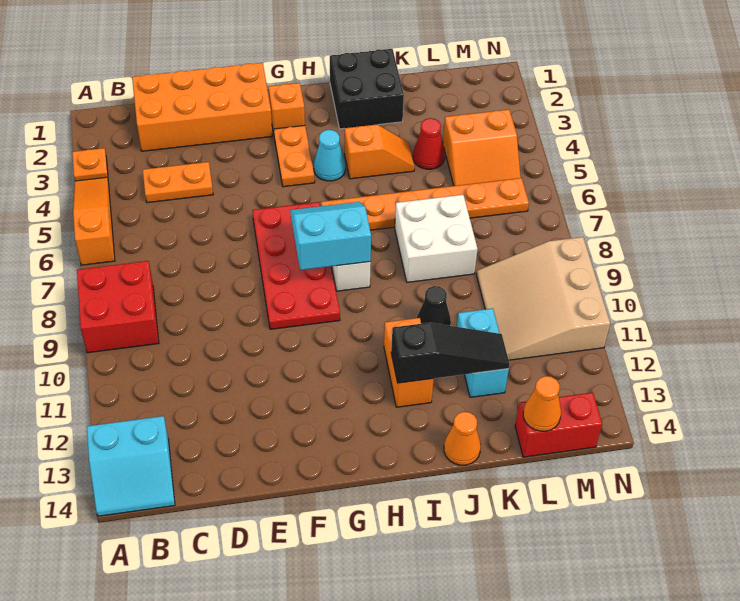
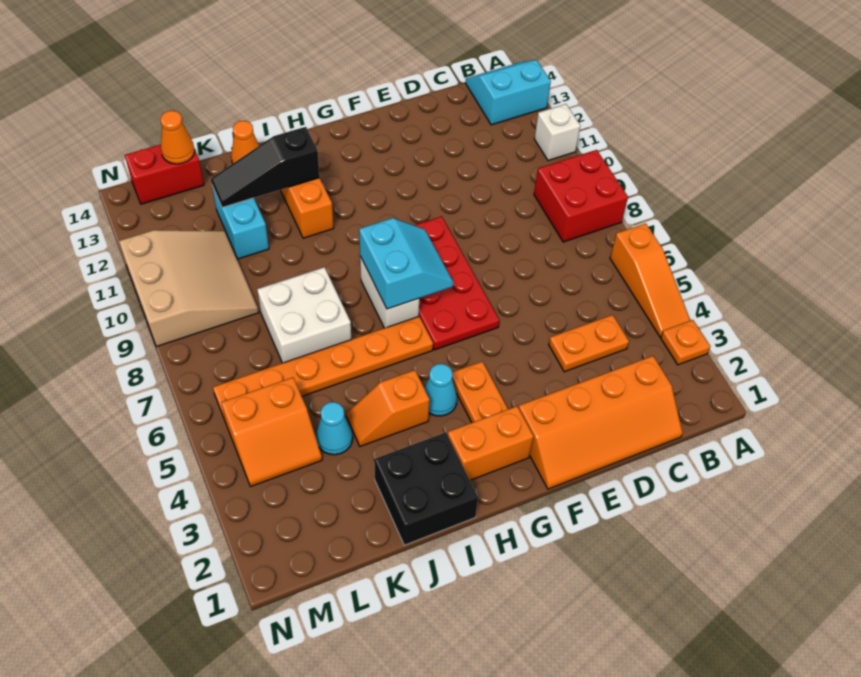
none -> white 1x1 brick [534,104,580,161]
orange 2x4 brick [132,63,272,151] -> orange 2x4 slope [519,356,683,489]
orange 1x1 brick [269,83,305,133] -> orange 1x2 brick [448,406,534,480]
cyan 2x2 slope [290,202,371,270] -> cyan 2x2 slope turned to [359,218,453,309]
black 1x1 cone [417,286,451,326] -> none
red 1x1 cone [413,118,445,169] -> cyan 1x1 cone [316,402,353,455]
orange 2x2 slope [443,110,521,186] -> orange 2x2 slope turned to [221,377,322,487]

